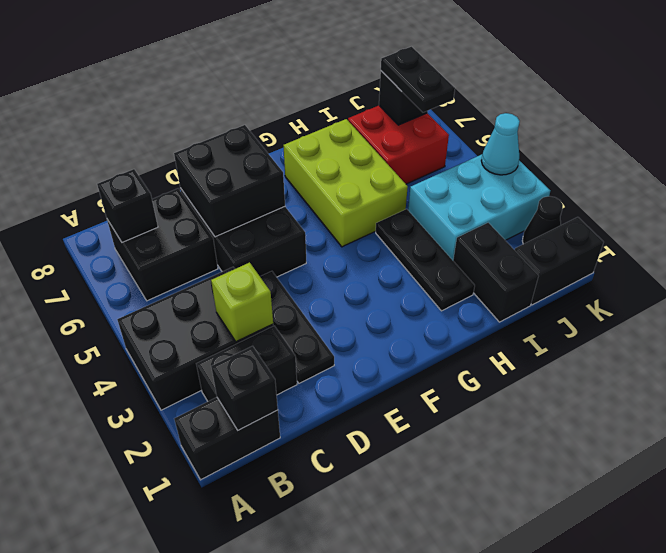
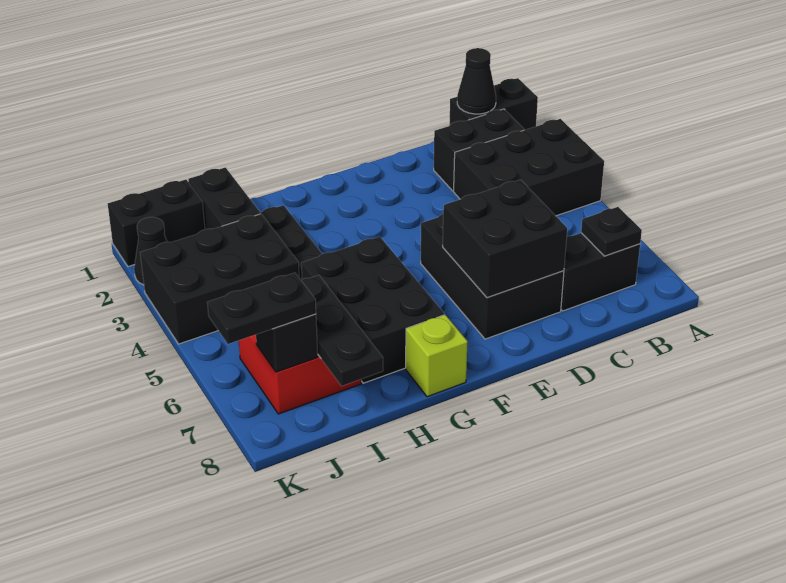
black 1x1 brick [211,346,278,430] -> black 1x1 cone [457,48,496,114]
black 2x2 brick [107,188,218,301] -> black 1x2 brick [561,233,640,311]
black 1x1 brick [97,169,158,242] -> black 1x1 plate [581,207,642,256]
lime 1x1 brick [211,262,273,342] -> lime 1x1 brick moved to [406,315,468,397]
black 1x3 plate [260,271,334,383] -> black 1x3 plate moved to [301,275,383,386]
lime 2x3 brick [283,119,408,247] -> black 2x3 brick [301,237,444,383]
cyan 2x3 brick [408,154,550,260] -> black 2x3 brick [140,214,299,344]
black 1x2 plate [381,47,455,112] -> black 1x2 plate turned to [207,273,316,344]
cyan 1x1 cone [481,113,520,175] -> none

